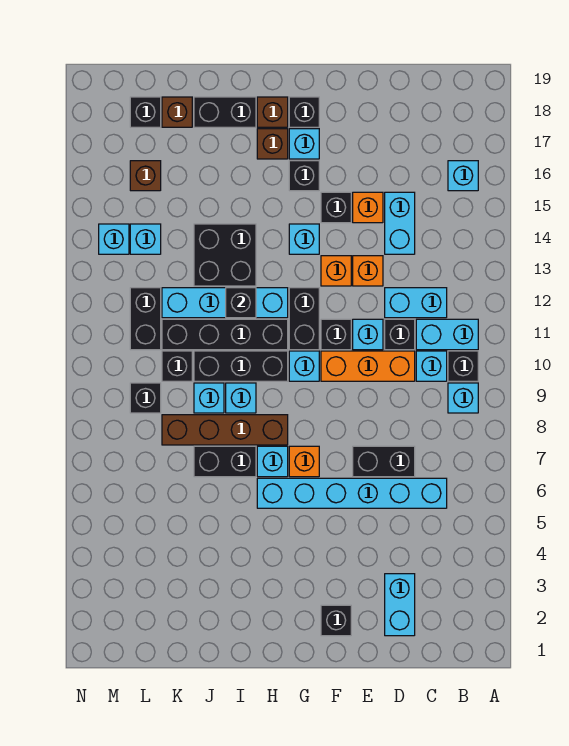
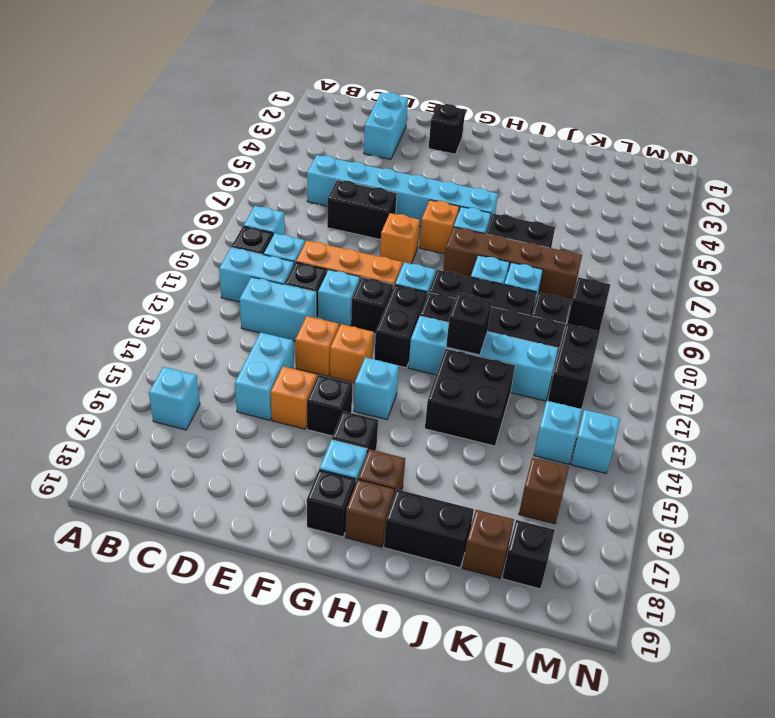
none -> orange 1x1 brick [380,213,420,266]

